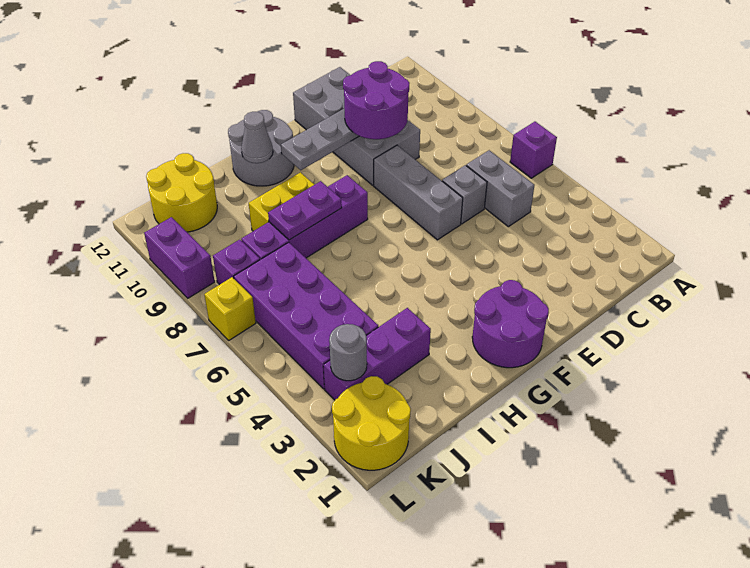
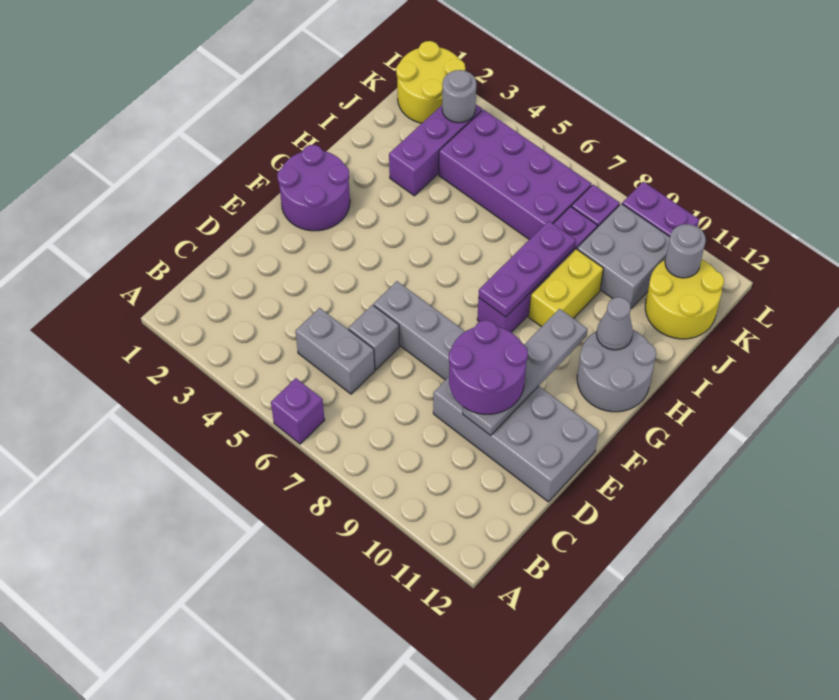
purple 1x2 plate [268,181,342,240] -> purple 1x3 plate [479,221,576,317]
none -> grey 2x2 brick [577,204,670,308]
none -> grey 1x1 round brick [665,224,706,278]
yellow 1x1 brick [204,277,256,340] -> none

